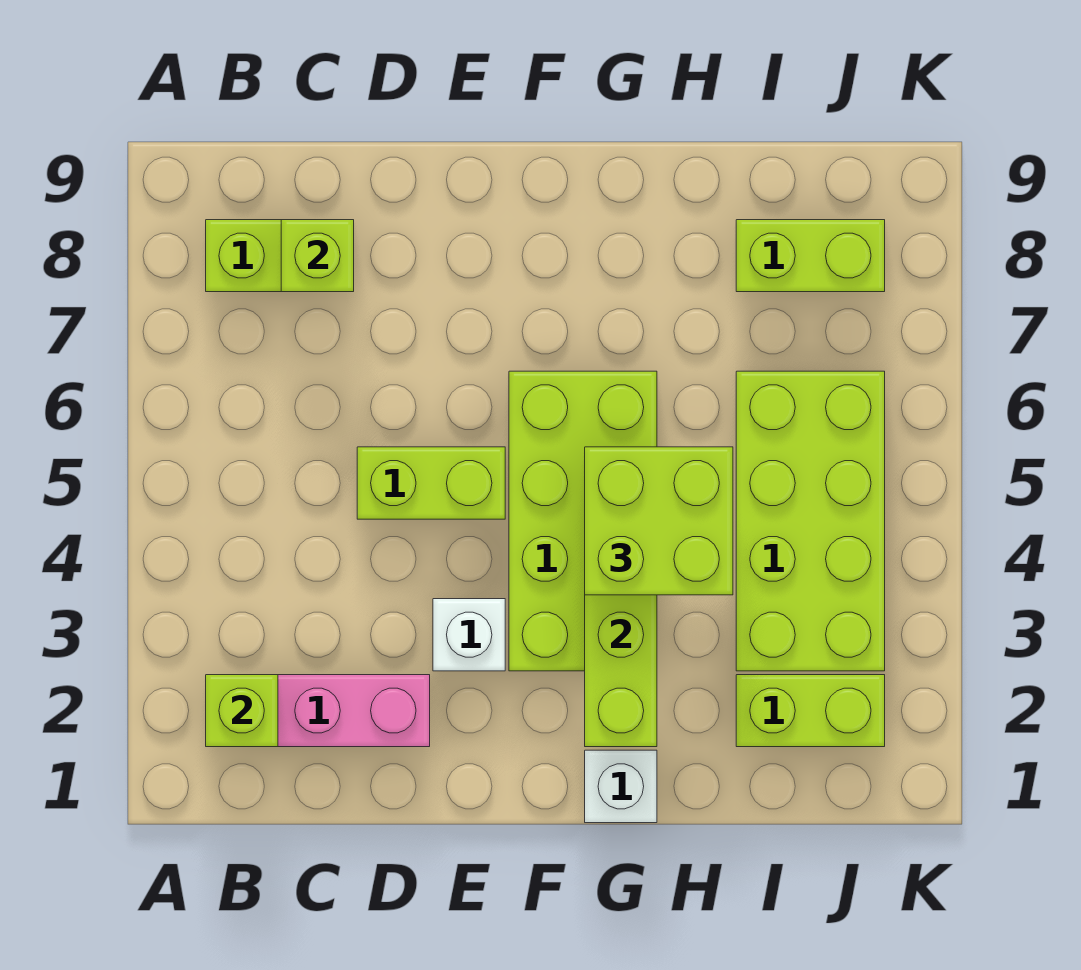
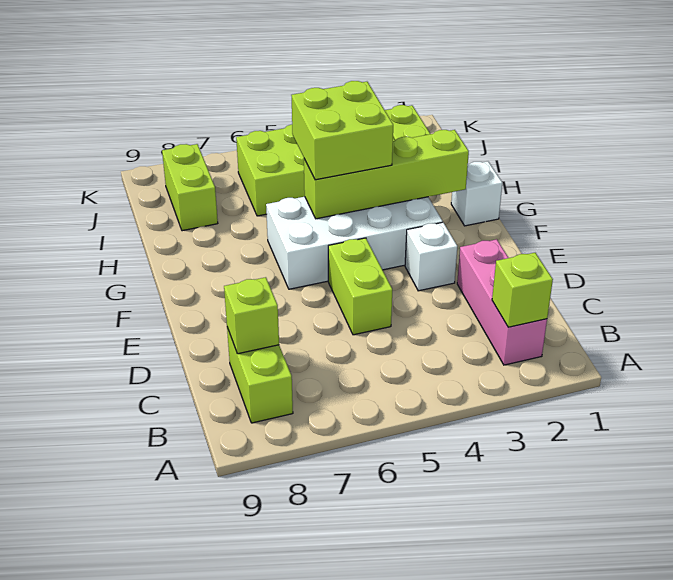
lime 2x4 brick [509,371,657,671] -> white 2x4 brick [266,197,443,289]

